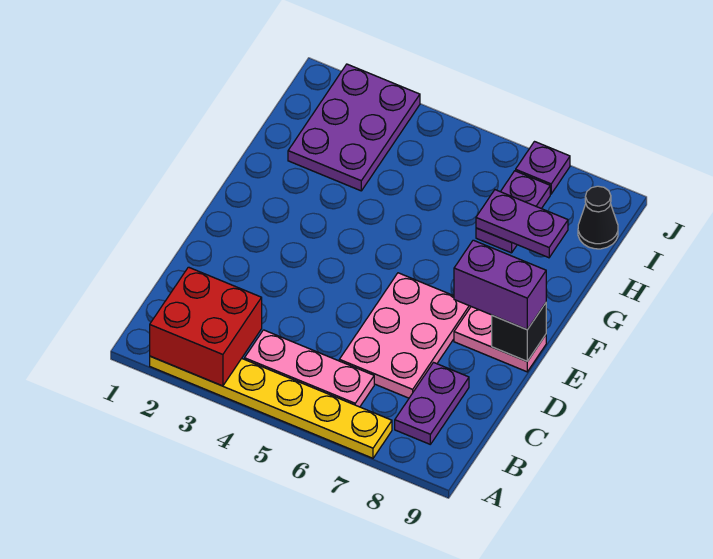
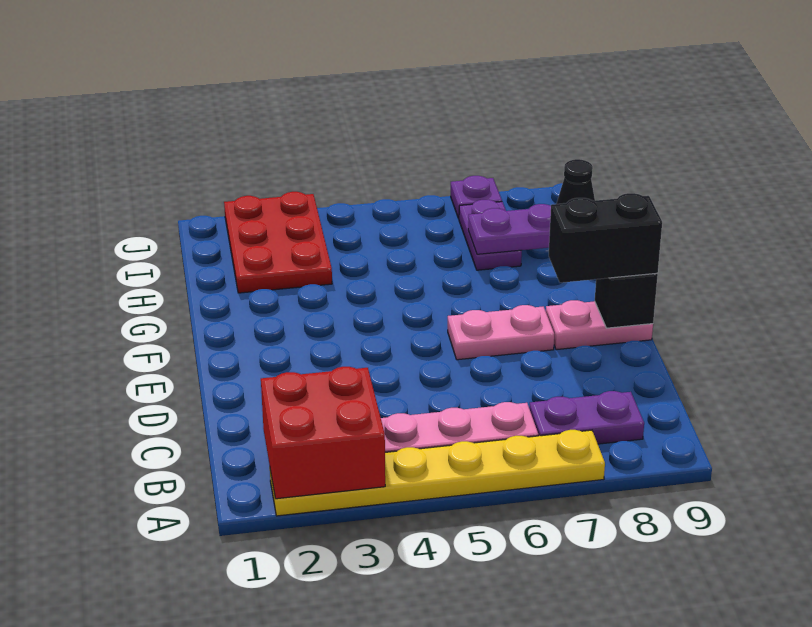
purple 1x2 plate [395,363,469,444] -> purple 1x2 plate turned to [529,391,644,444]
pink 2x3 plate [339,273,471,398] -> pink 1x2 plate [448,305,554,360]
purple 1x2 brick [454,240,546,329] -> black 1x2 brick [549,193,662,283]
purple 2x3 plate [288,64,420,191] -> red 2x3 plate [224,192,332,293]

